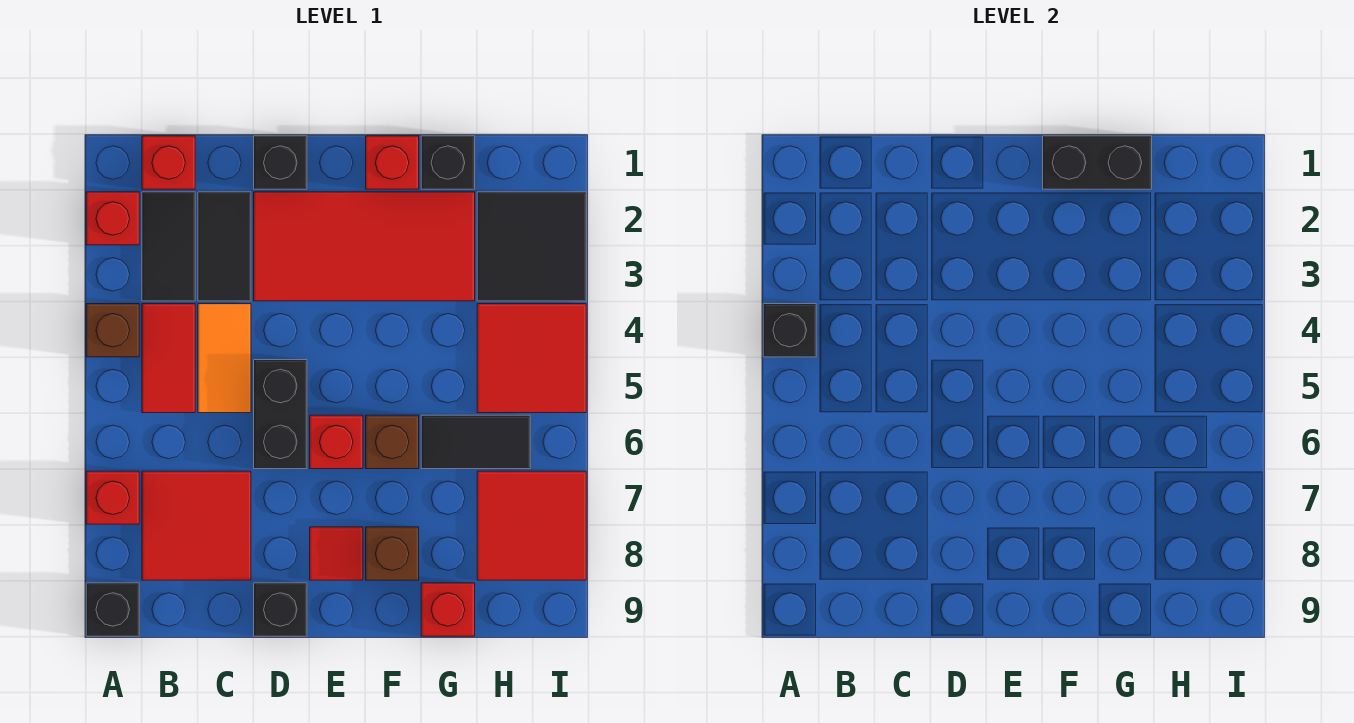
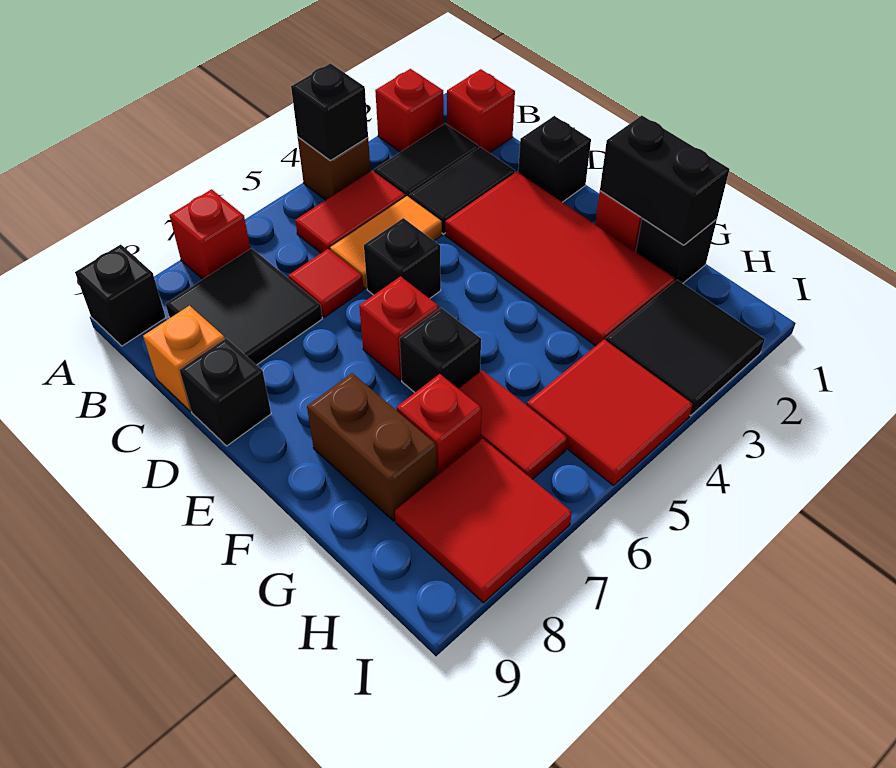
red 2x2 tile [142,471,251,580] -> black 2x2 tile [166,248,322,365]
none -> orange 1x1 brick [143,306,225,411]
black 1x2 brick [254,360,307,469] -> black 1x1 brick [364,218,441,299]
red 1x1 tile [310,527,363,580] -> red 1x1 tile moved to [288,249,364,317]
brown 1x1 brick [366,415,419,469] -> black 1x1 brick [400,308,481,392]
brown 1x1 brick [366,527,419,580] -> brown 1x2 brick [307,373,437,521]
black 1x2 tile [421,415,530,469] -> red 1x2 tile [459,370,567,479]
red 1x1 brick [421,583,475,636] -> red 1x1 brick moved to [396,374,482,476]

